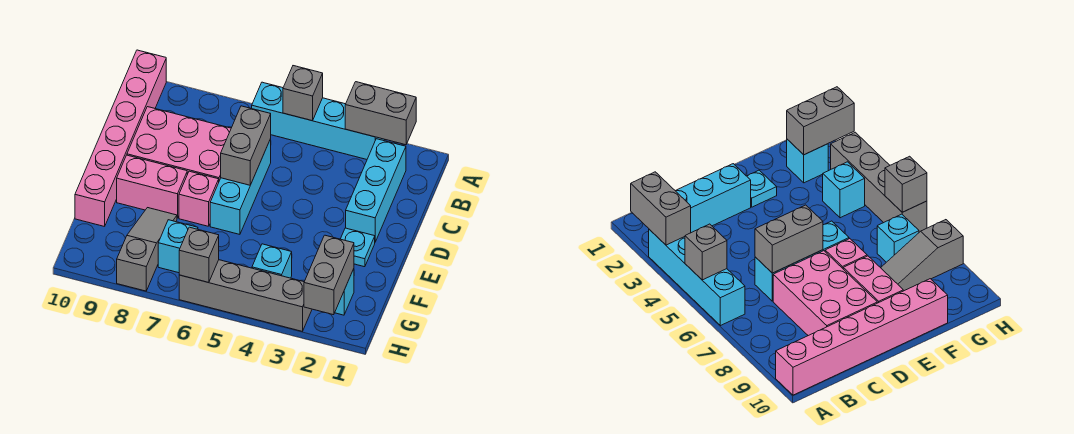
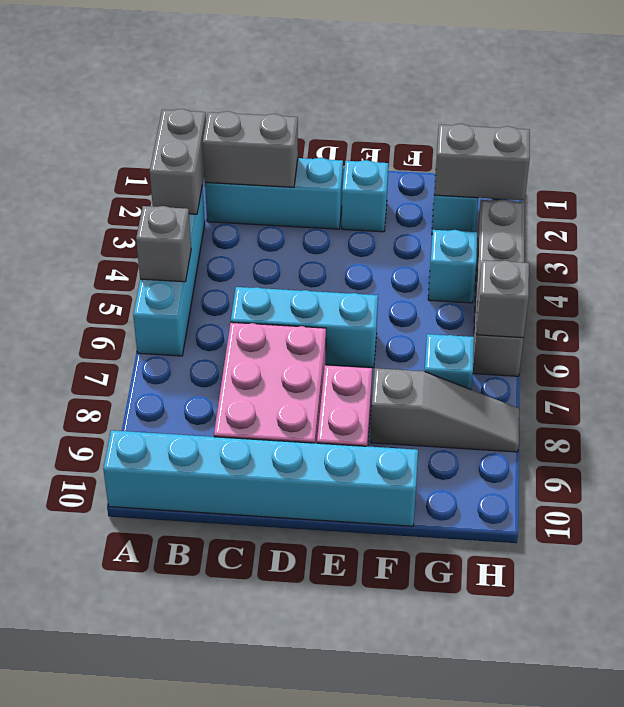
pink 1x6 brick [75,50,166,227] -> cyan 1x6 brick [103,430,418,526]
grey 1x2 brick [221,106,271,185] -> grey 1x2 brick moved to [203,111,298,187]
cyan 1x1 plate [341,228,375,267] -> cyan 1x1 brick [342,160,388,232]
pink 1x1 brick [179,171,219,226] -> none
grey 1x3 slope [117,208,177,291] -> grey 1x3 slope turned to [371,368,519,452]

